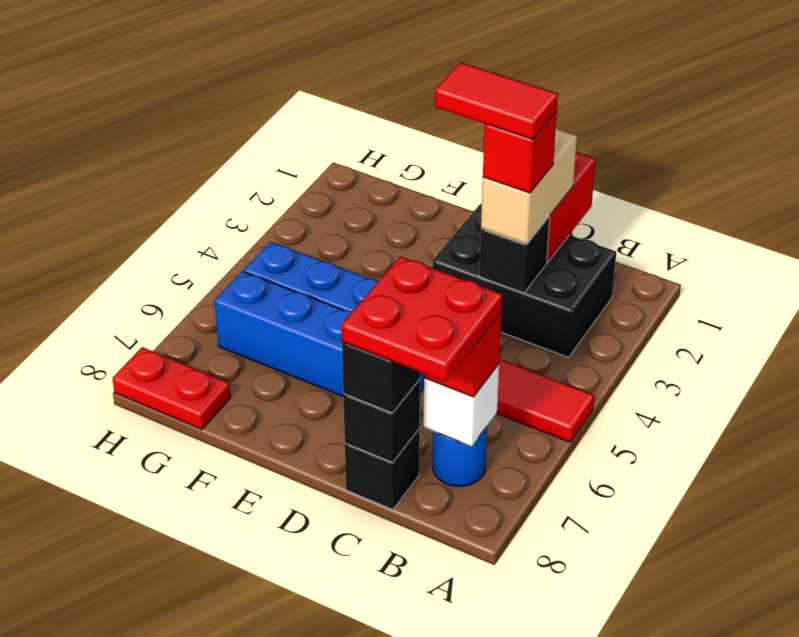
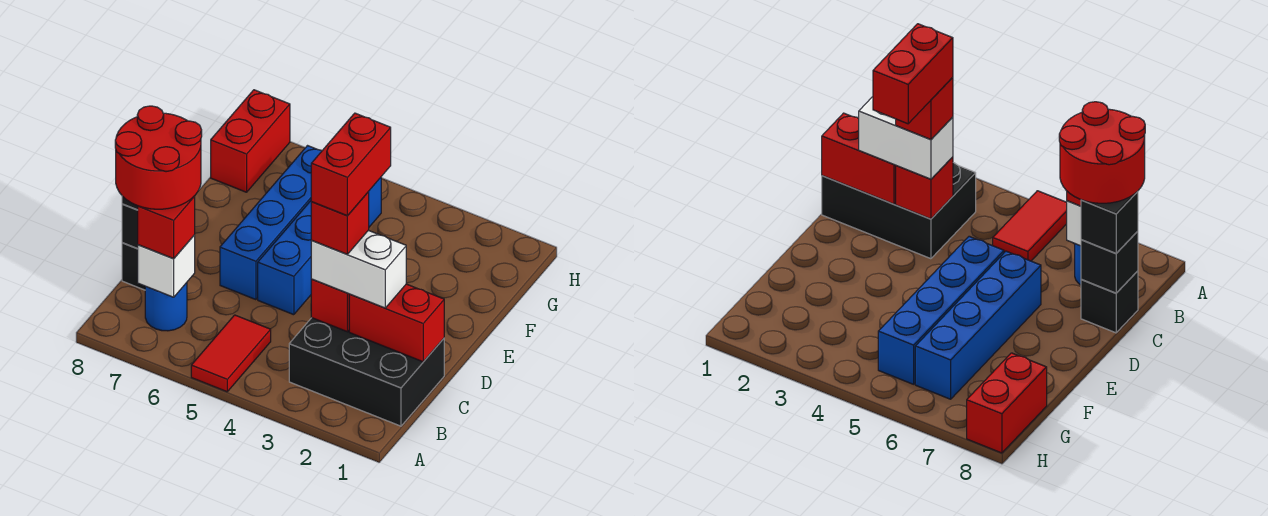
black 2x3 brick [433,204,616,357] -> black 2x3 brick turned to [289,318,444,426]
red 2x2 plate [342,256,503,382] -> red 2x2 round brick [115,106,202,209]
tan 1x2 brick [481,128,577,244] -> white 1x2 brick [311,230,406,308]
black 1x1 brick [479,216,550,293] -> red 1x1 brick [311,279,349,332]
red 1x2 tile [435,62,558,139] -> red 1x2 brick [311,113,391,216]
red 1x2 plate [113,347,231,429] -> red 1x2 brick [211,90,290,192]

